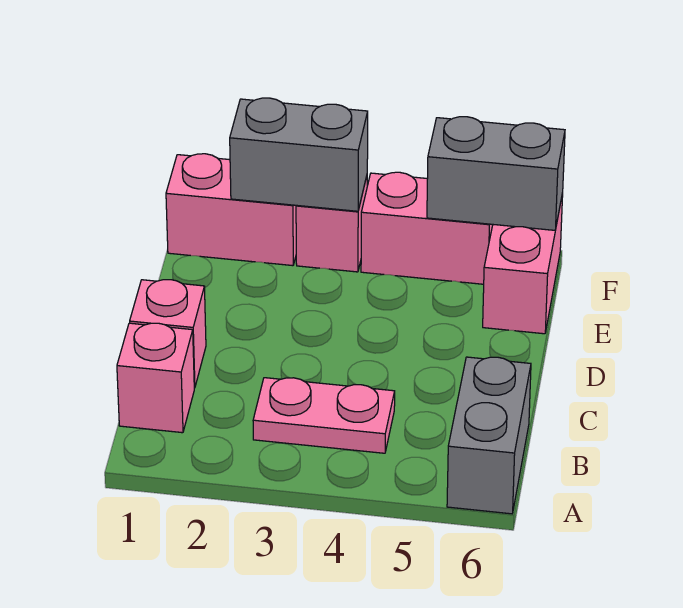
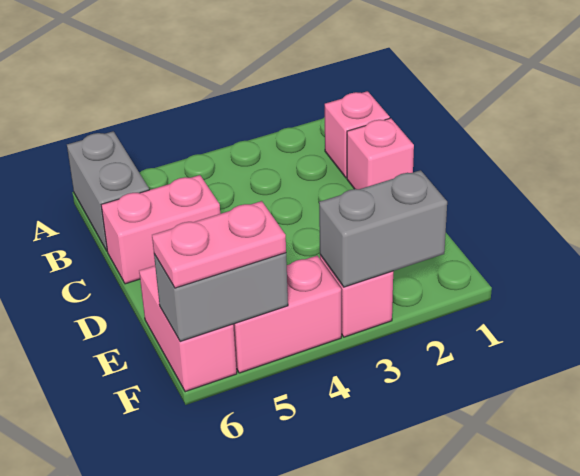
pink 1x2 plate [253,378,395,453] -> pink 1x2 plate moved to [152,201,286,288]
pink 1x2 brick [166,154,296,266] -> pink 1x2 brick moved to [101,175,220,284]

